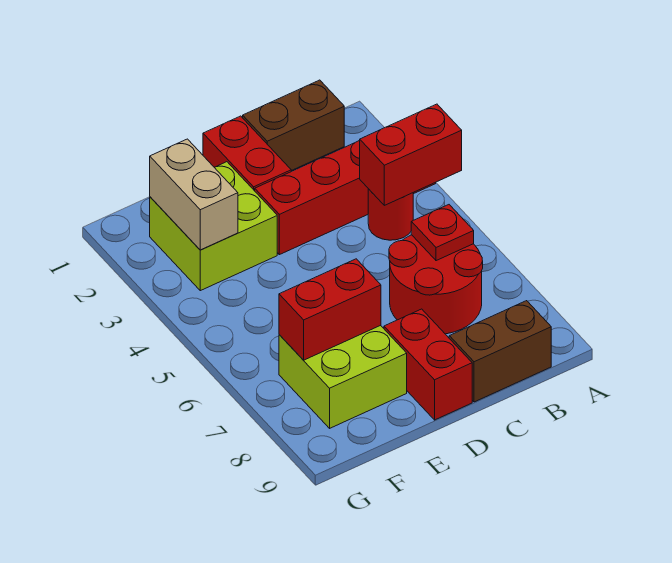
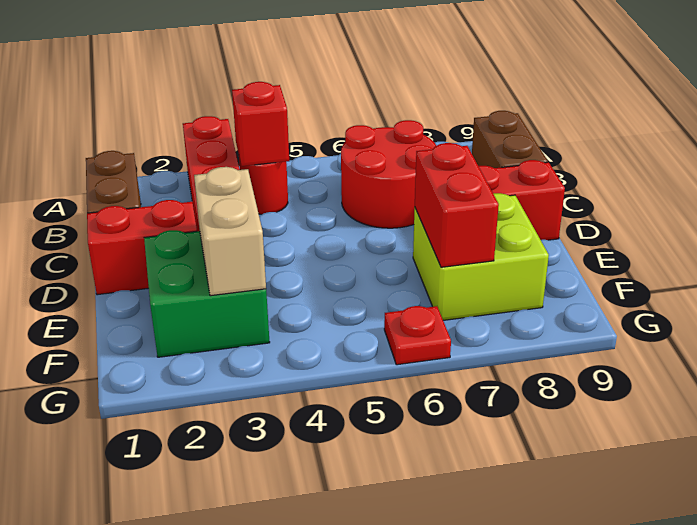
red 1x2 brick [360,104,462,205] -> red 1x1 brick [232,82,289,166]
red 1x1 plate [411,205,474,261] -> red 1x1 plate moved to [384,306,451,365]
lime 2x2 brick [150,162,277,291] -> green 2x2 brick [144,230,270,357]
tan 1x2 brick [150,139,238,250] -> tan 1x2 brick turned to [194,167,266,296]

